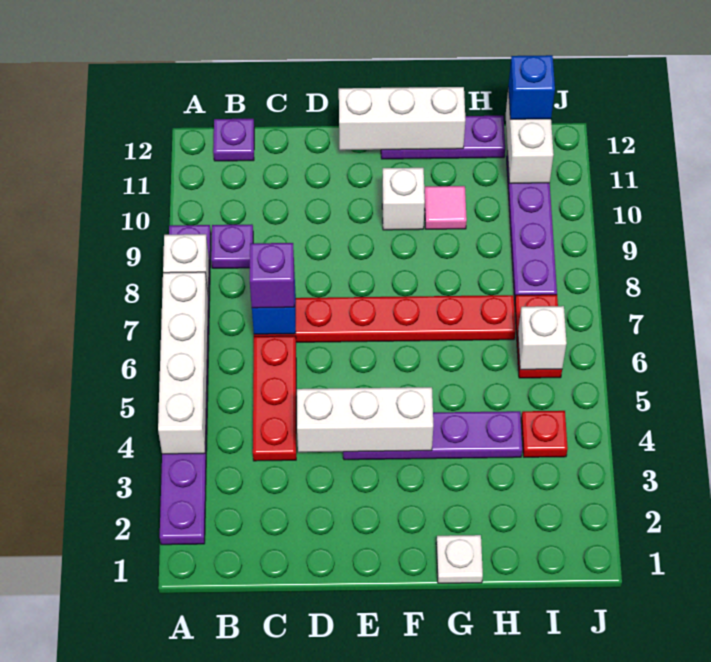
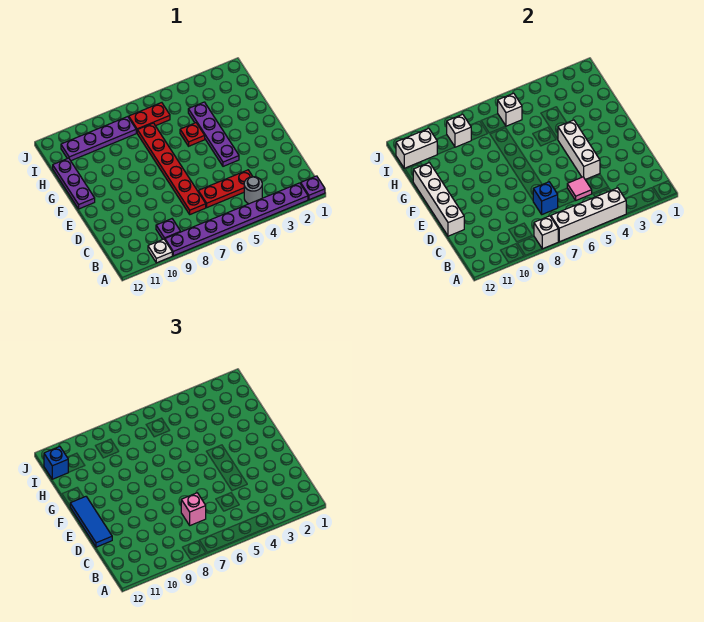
none -> grey 1x1 round brick [244,177,262,204]
purple 1x1 plate [213,119,254,161] -> purple 1x1 plate moved to [301,176,325,200]
purple 1x1 brick [250,243,294,308] -> pink 1x1 brick [181,493,206,525]
none -> blue 1x3 tile [70,497,112,547]
white 1x3 brick [339,87,465,150] -> white 1x4 brick [413,163,464,236]
white 1x1 brick [382,168,425,230] -> white 1x1 brick moved to [447,114,471,147]
white 1x1 plate [436,535,483,583] -> white 1x1 plate moved to [148,239,172,263]
pink 1x1 tile [424,186,467,229] -> pink 1x1 tile moved to [567,177,592,200]
red 1x1 plate [521,411,568,457] -> red 1x1 plate moved to [180,123,205,146]

